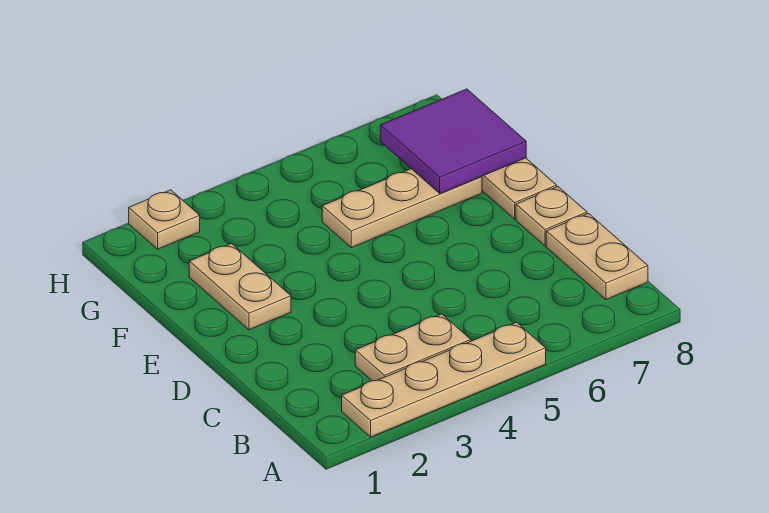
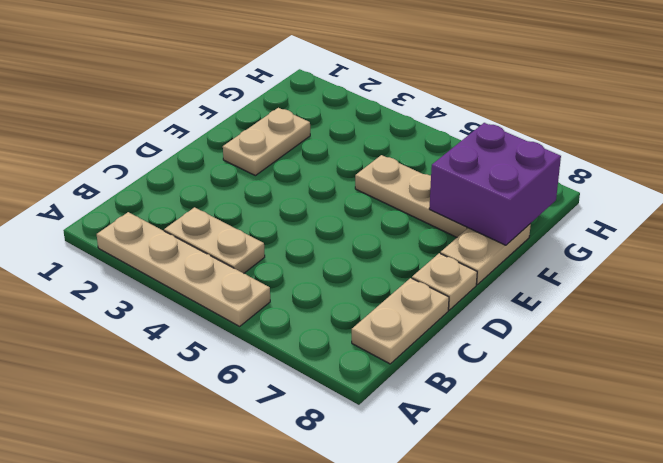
purple 2x2 tile [380,89,526,194] -> purple 2x2 brick [429,123,561,245]
tan 1x1 plate [129,190,200,249] -> none

